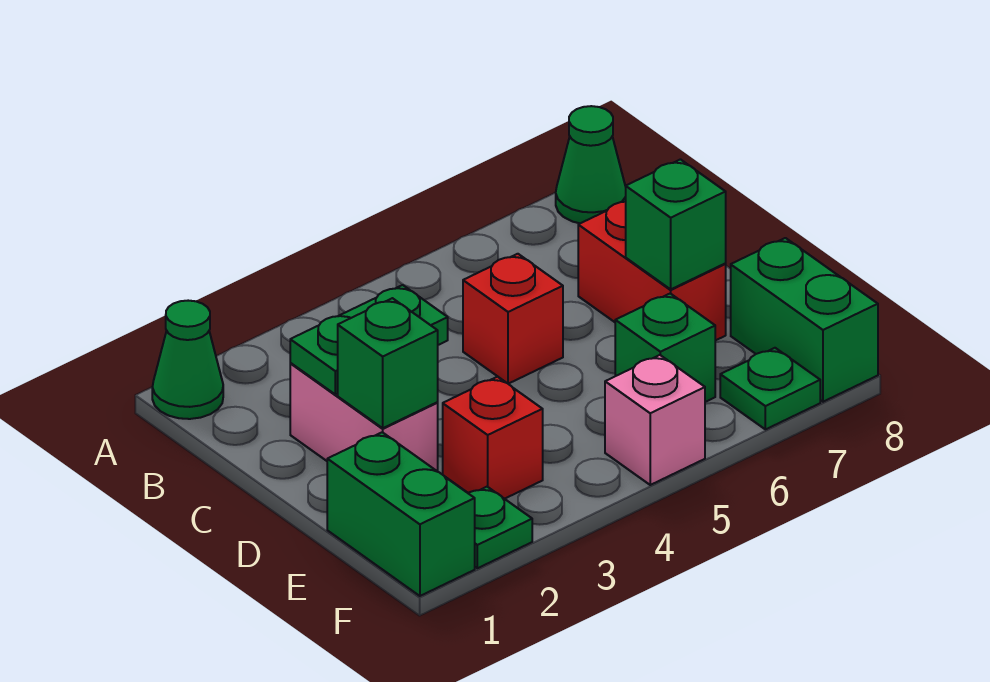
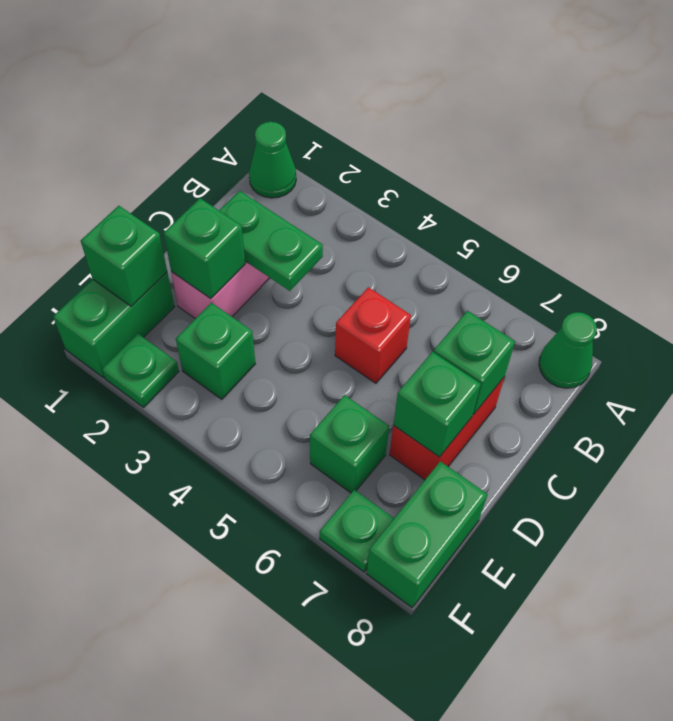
none -> green 1x1 brick [434,311,515,415]
none -> green 1x1 brick [81,206,167,307]
red 1x1 brick [443,377,543,499] -> green 1x1 brick [176,303,255,399]
pink 1x1 brick [605,355,705,485] -> none

